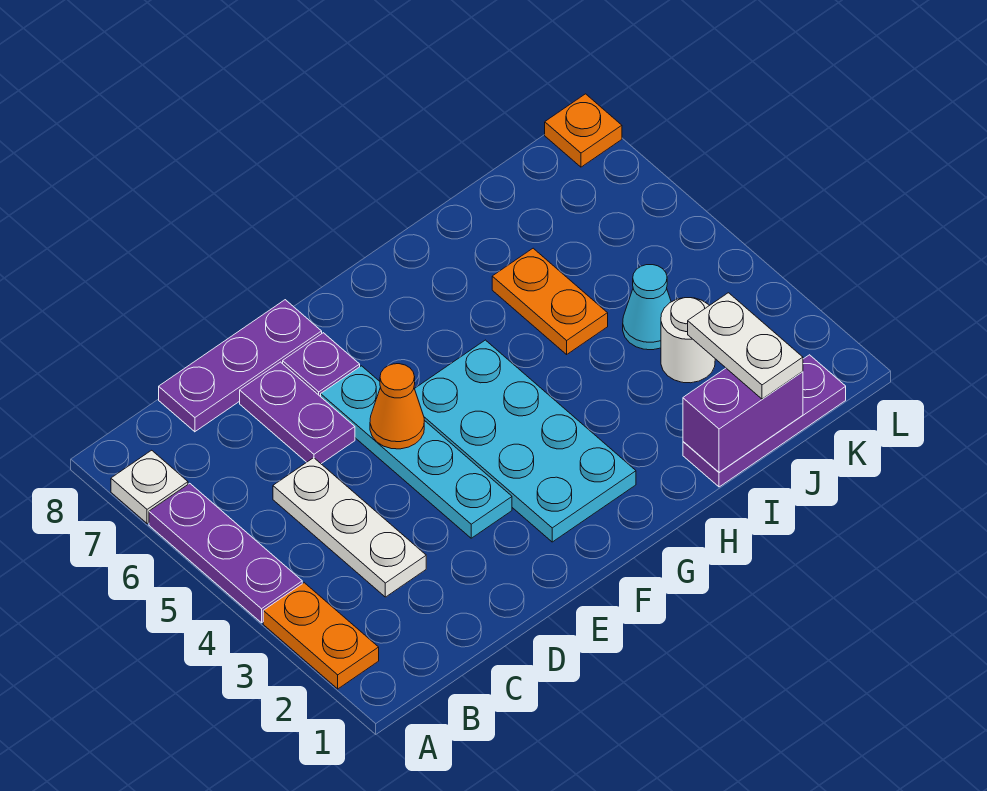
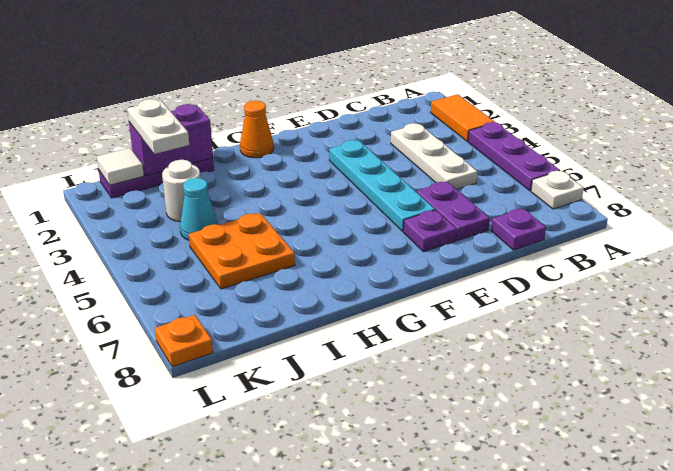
orange 1x2 plate [263,583,379,689] -> orange 1x2 tile [431,94,495,141]
purple 1x3 plate [159,300,322,432] -> purple 1x1 plate [491,209,546,250]
orange 1x1 cone [370,364,424,449] -> orange 1x1 cone moved to [240,101,274,158]
cyan 2x4 plate [415,340,636,542] -> none
orange 1x2 plate [492,248,608,354] -> orange 2x2 plate [189,213,295,289]
none -> white 1x1 tile [97,148,144,185]

